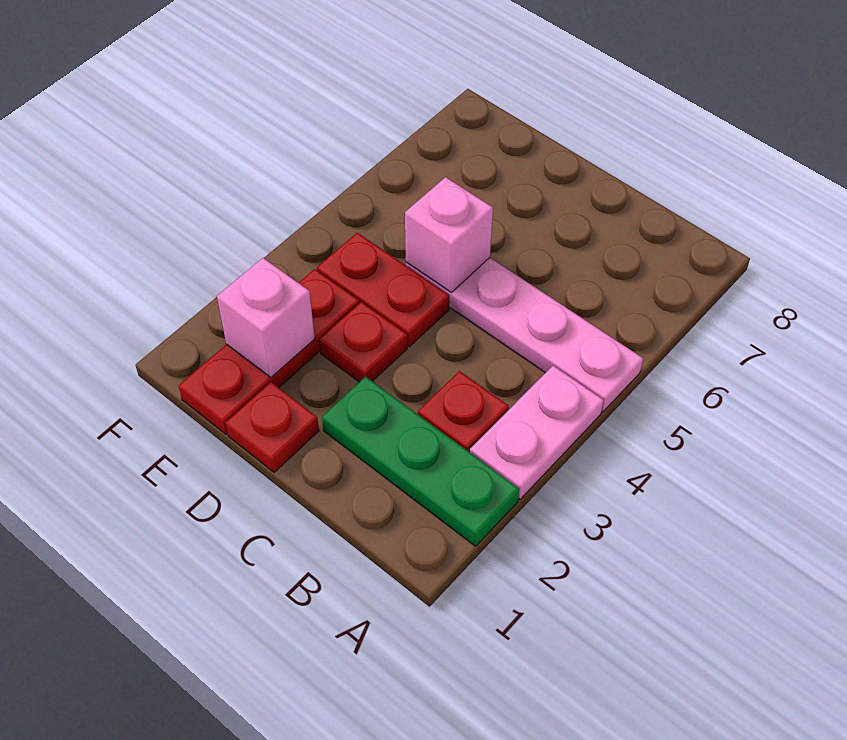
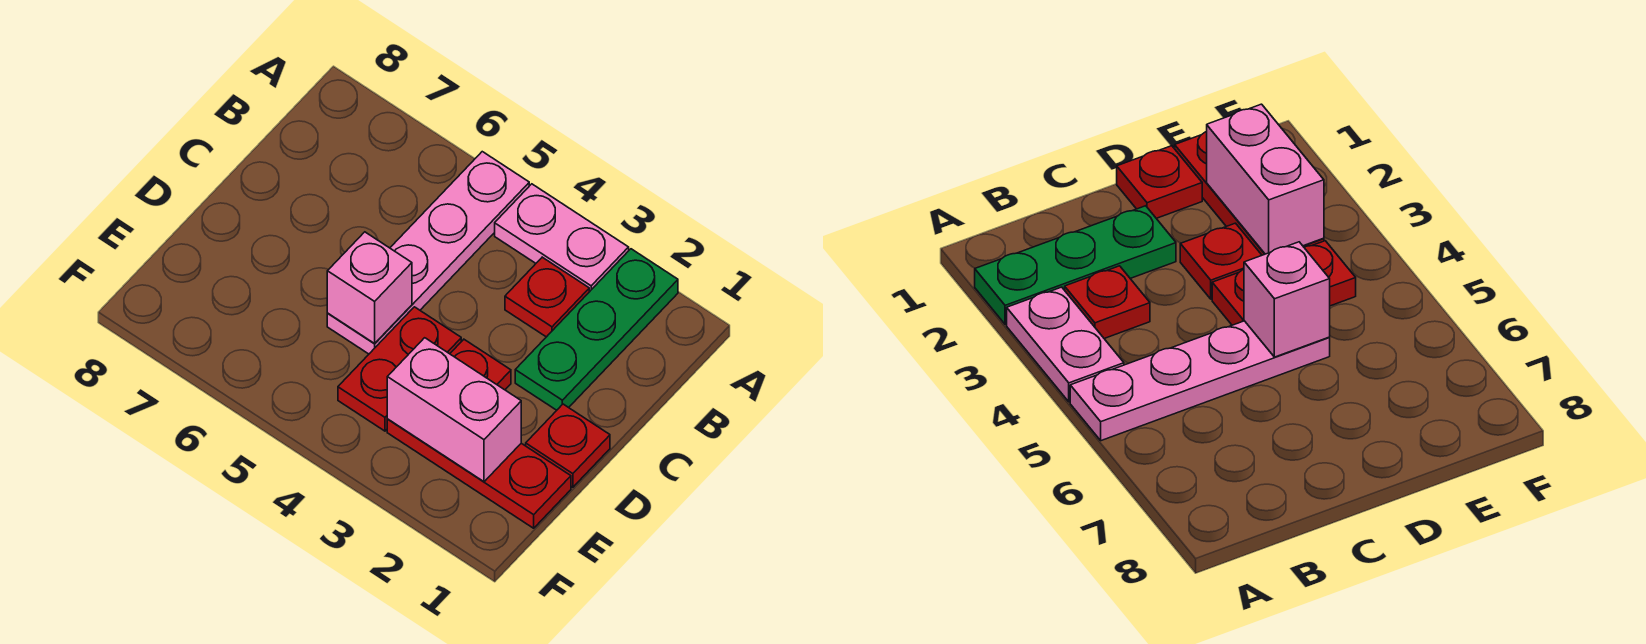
pink 1x1 brick [217,258,315,377] -> pink 1x2 brick [387,338,521,482]

